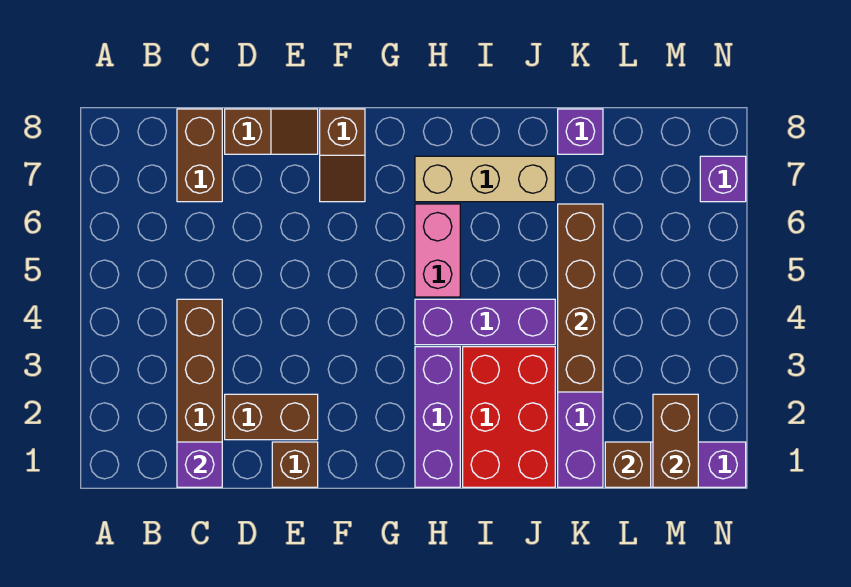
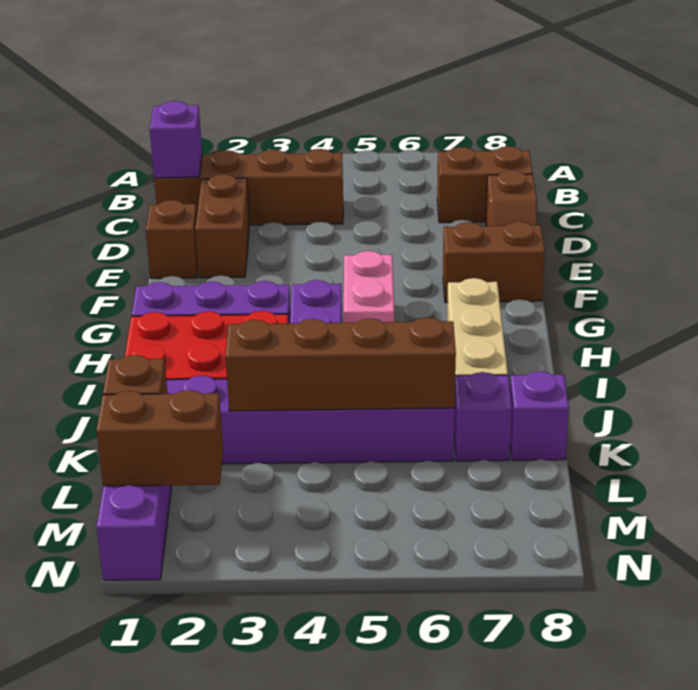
brown 1x2 slope [320,109,365,202] -> brown 1x2 brick [443,222,545,302]
pink 1x2 brick [415,204,460,297] -> pink 1x2 brick turned to [344,251,394,323]
purple 1x1 brick [700,156,746,202] -> purple 1x1 brick moved to [454,372,512,461]

